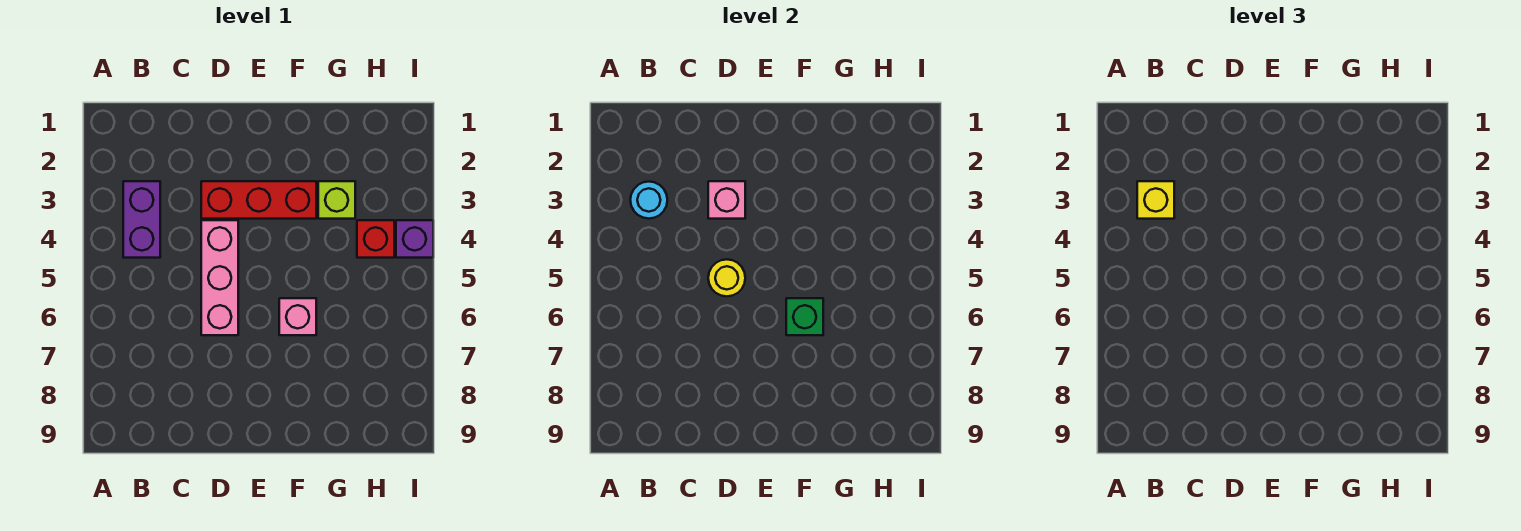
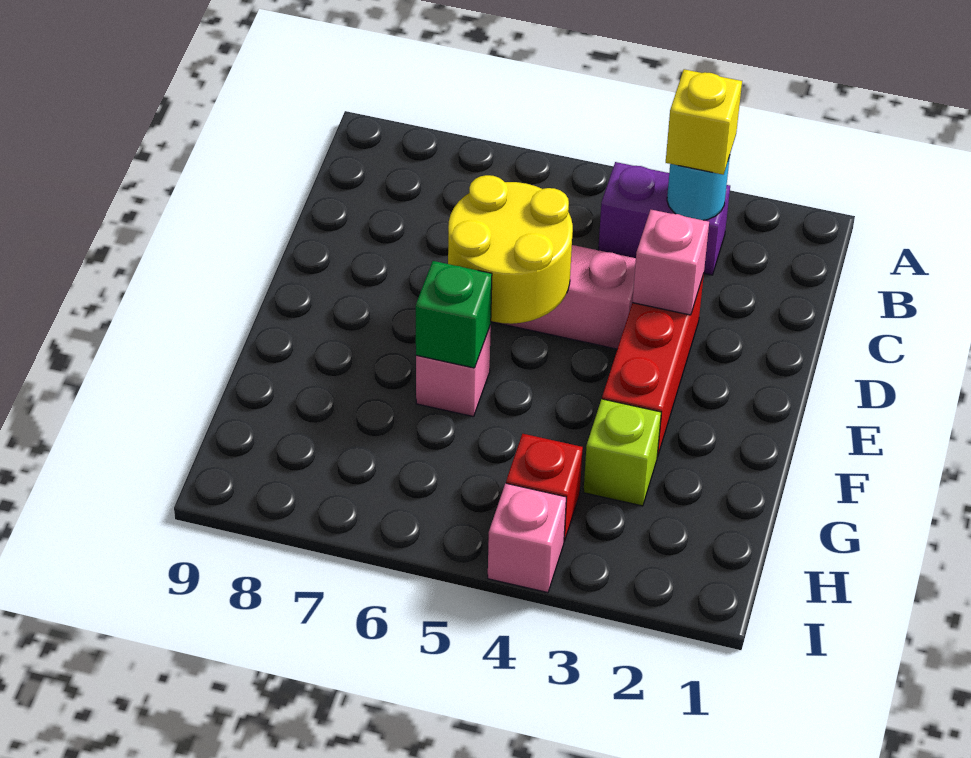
yellow 1x1 round brick [708,259,745,296] -> yellow 2x2 round brick [448,175,573,324]
purple 1x1 brick [396,220,433,258] -> pink 1x1 brick [488,483,566,593]

